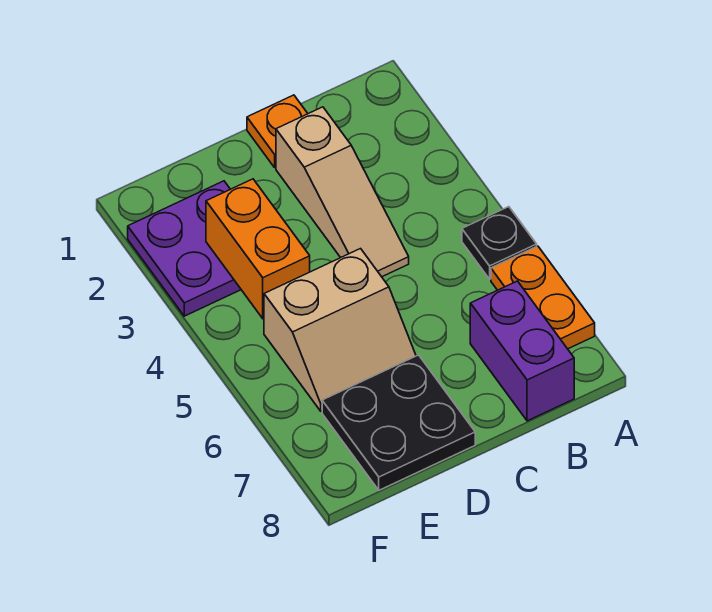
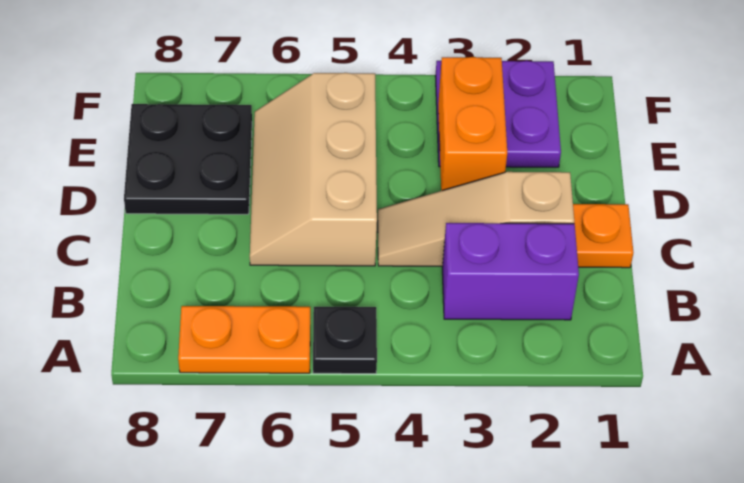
purple 1x2 brick [470,281,574,421] -> purple 1x2 brick moved to [442,223,579,320]
tan 2x2 slope [264,249,416,411] -> tan 2x3 slope [250,73,377,266]
orange 1x2 brick [206,179,310,319] -> orange 1x2 brick turned to [438,57,507,191]

